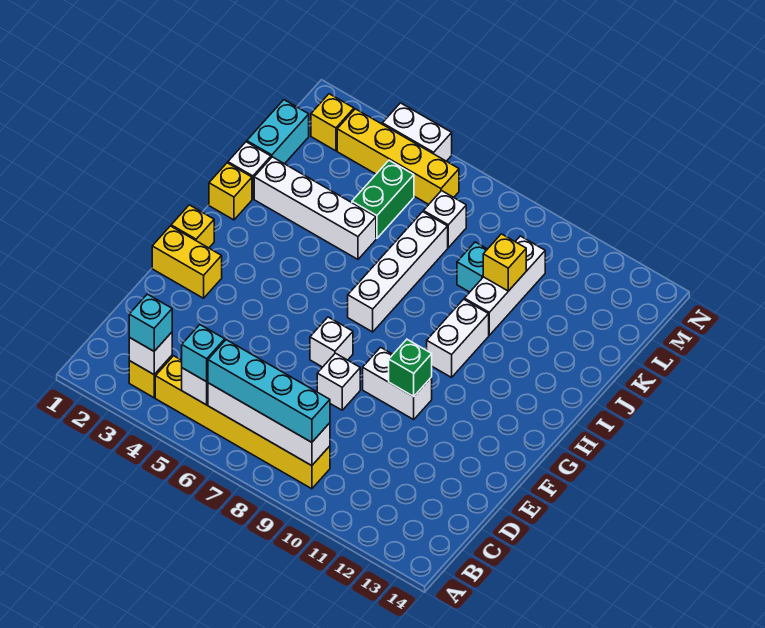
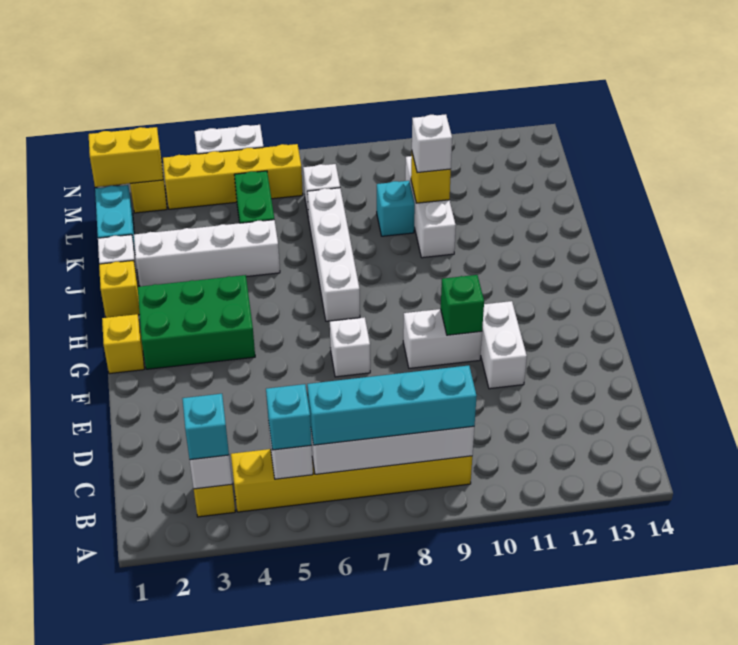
white 1x1 brick [317,353,360,410] -> white 1x1 brick moved to [412,114,452,173]
yellow 1x2 brick [152,226,222,298] -> yellow 1x2 brick moved to [89,127,163,187]
none -> green 2x3 brick [138,275,255,369]
white 1x2 brick [427,299,489,377] -> white 1x2 brick moved to [481,301,527,389]

